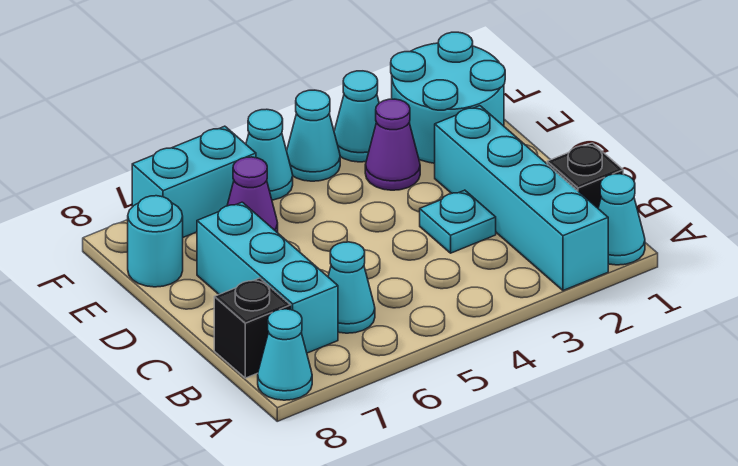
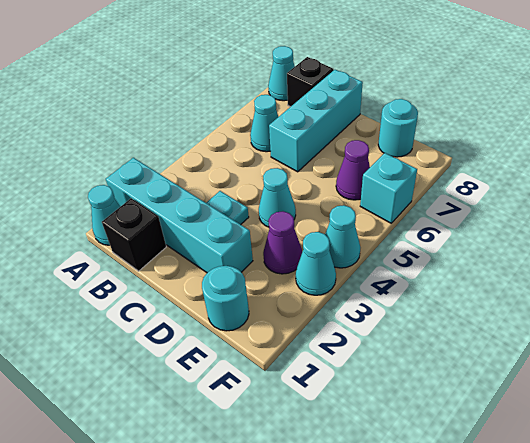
cyan 1x3 brick [197,202,338,353] -> cyan 1x3 brick turned to [269,70,363,172]
cyan 2x2 round brick [391,32,505,163] -> cyan 1x1 round brick [202,266,249,331]
cyan 1x1 cone [246,109,293,200] -> cyan 1x1 cone moved to [259,168,296,227]
cyan 1x2 brick [132,126,256,237] -> cyan 1x1 brick [360,153,417,223]

